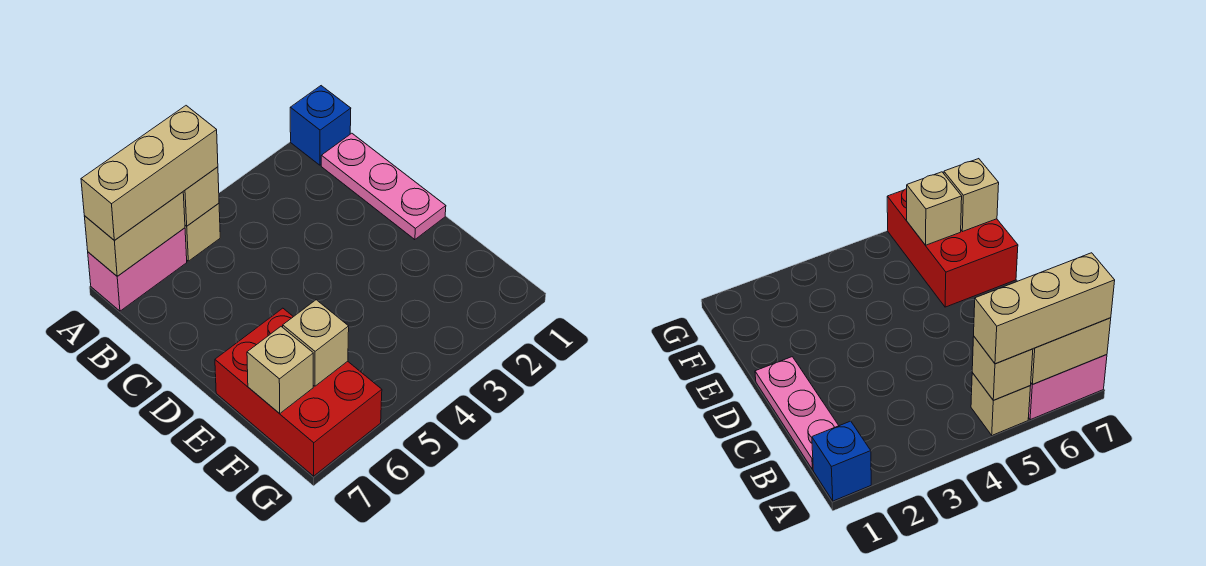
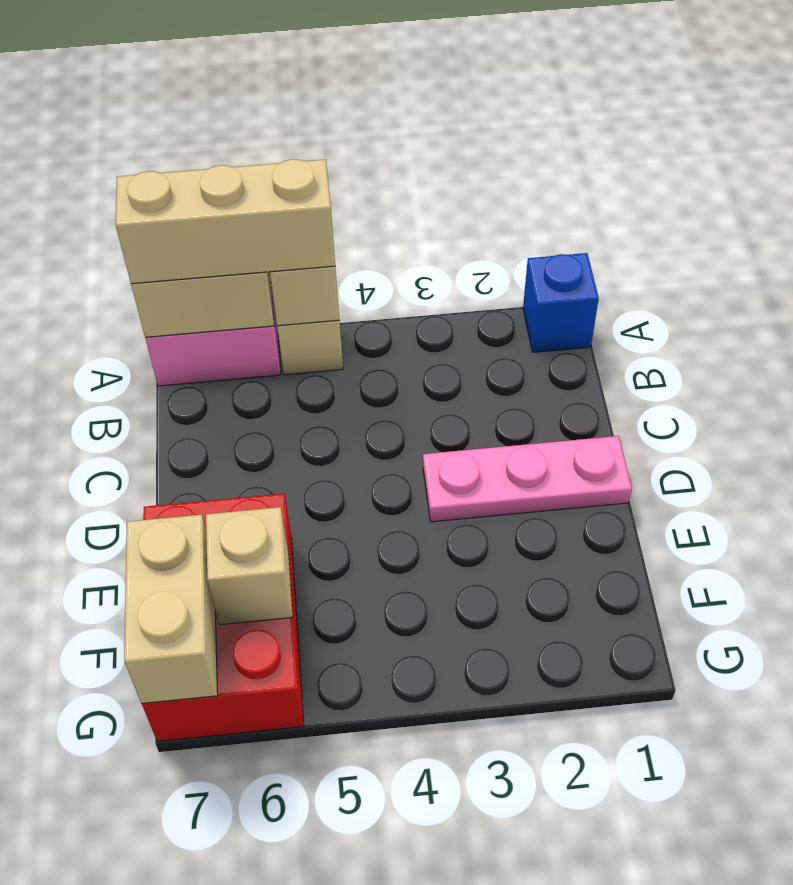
pink 1x3 plate [321,133,446,240] -> pink 1x3 plate turned to [423,436,632,522]
tan 1x1 brick [247,327,313,414] -> tan 1x2 brick [124,515,218,703]

